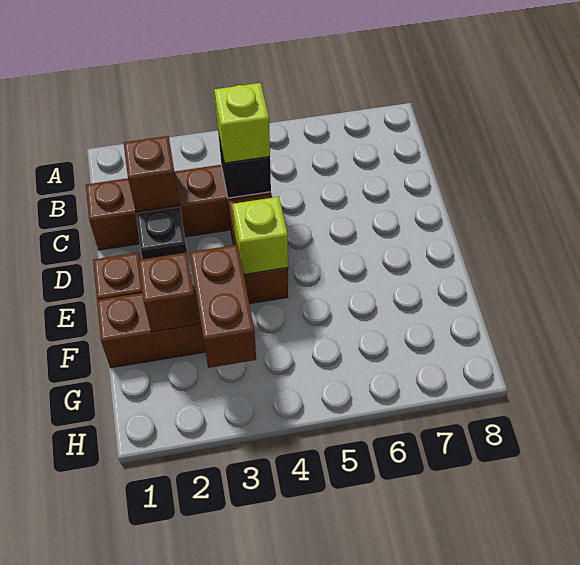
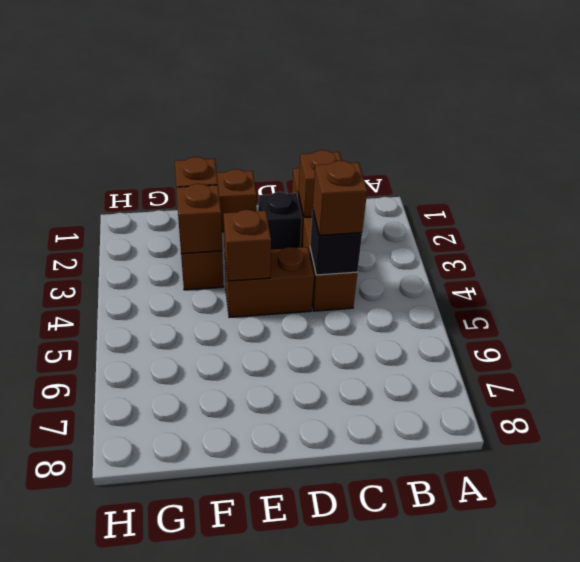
lime 1x1 brick [214,83,270,163] -> brown 1x1 brick [313,161,367,236]
lime 1x1 brick [233,197,288,274] -> brown 1x1 brick [224,210,271,281]
brown 1x2 brick [190,245,256,368] -> brown 1x1 brick [176,184,222,254]

